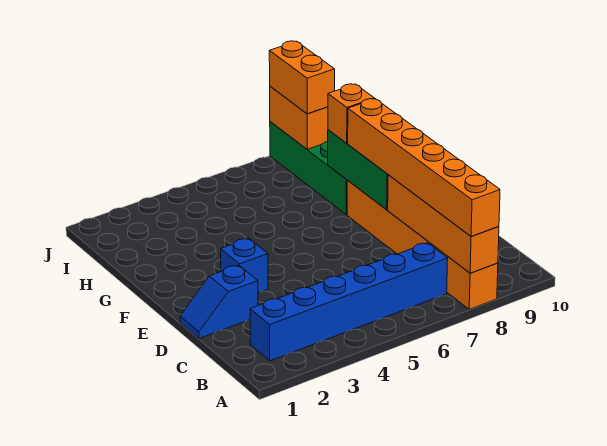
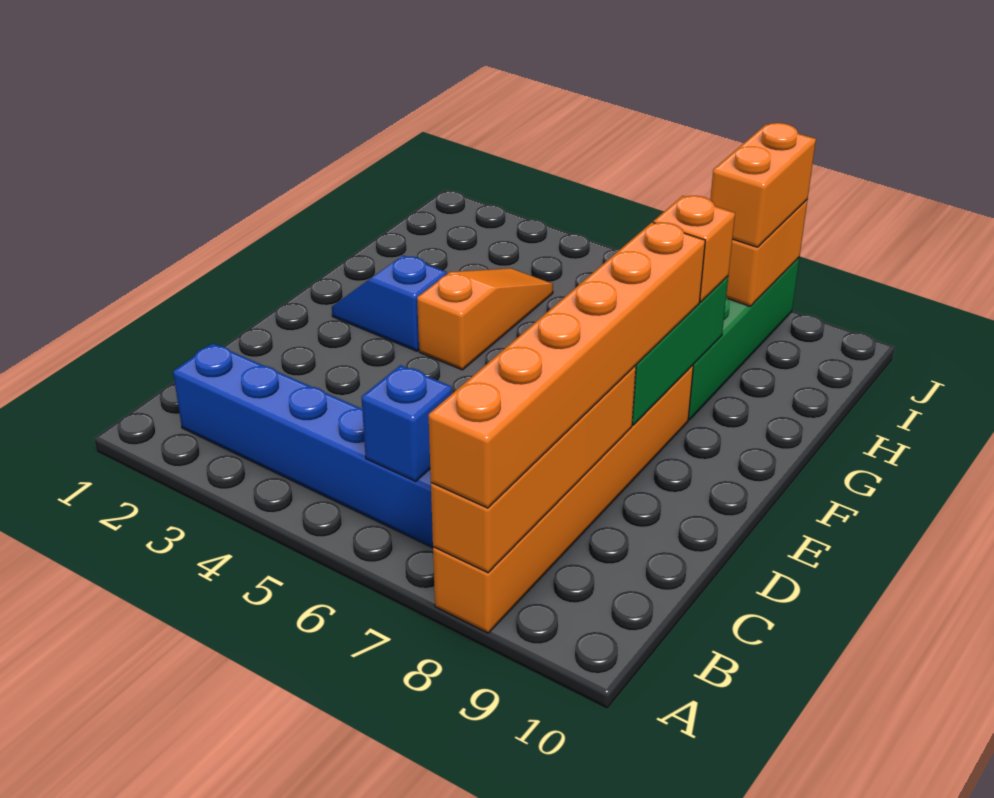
blue 1x2 slope [180,265,258,339] -> blue 1x2 slope moved to [332,255,447,351]
blue 1x1 brick [221,239,268,292] -> blue 1x1 brick moved to [362,365,452,481]
none -> orange 1x3 slope [417,268,553,370]

